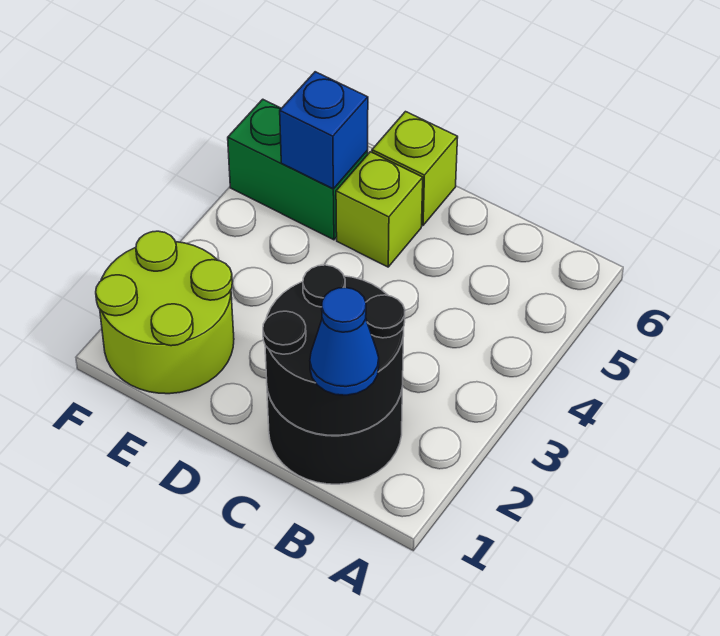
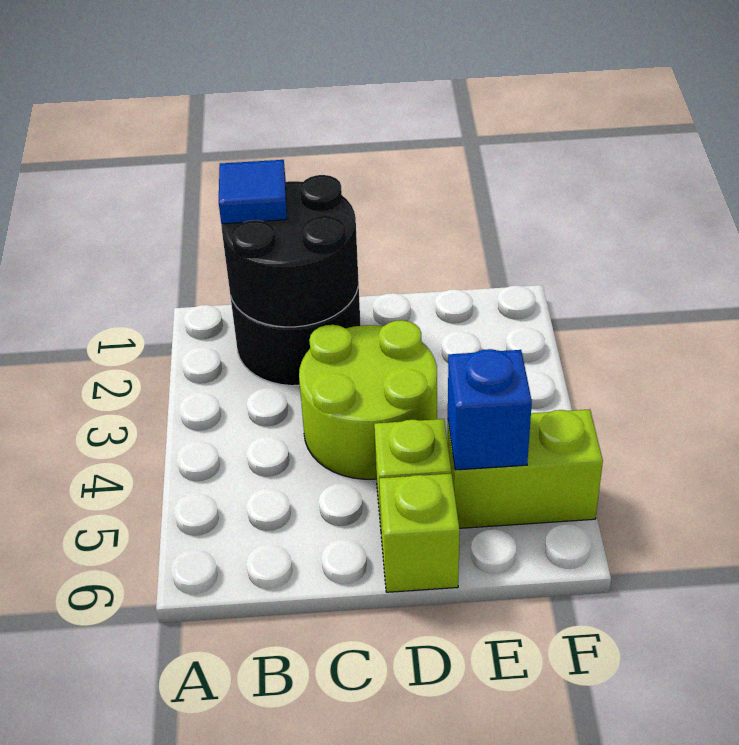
blue 1x1 cone [310,288,379,395] -> blue 1x1 tile [219,160,287,224]
lime 2x2 round brick [96,231,234,394] -> lime 2x2 round brick moved to [299,320,437,479]
green 1x2 brick [228,99,368,240] -> lime 1x2 brick [447,409,603,528]

